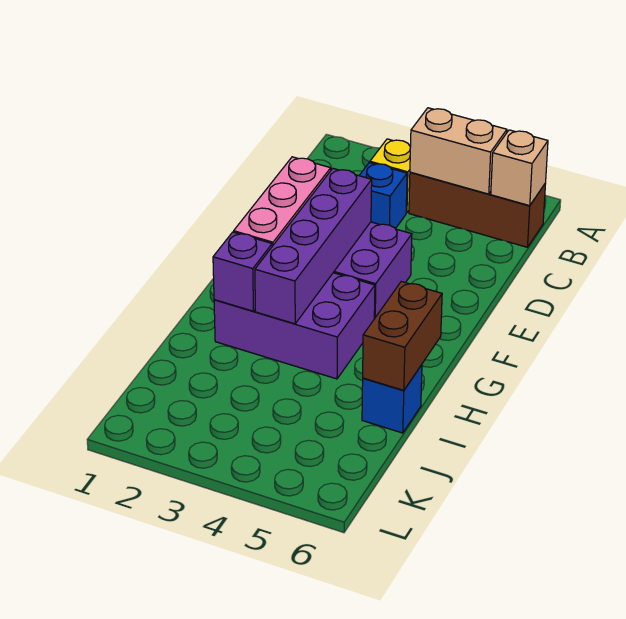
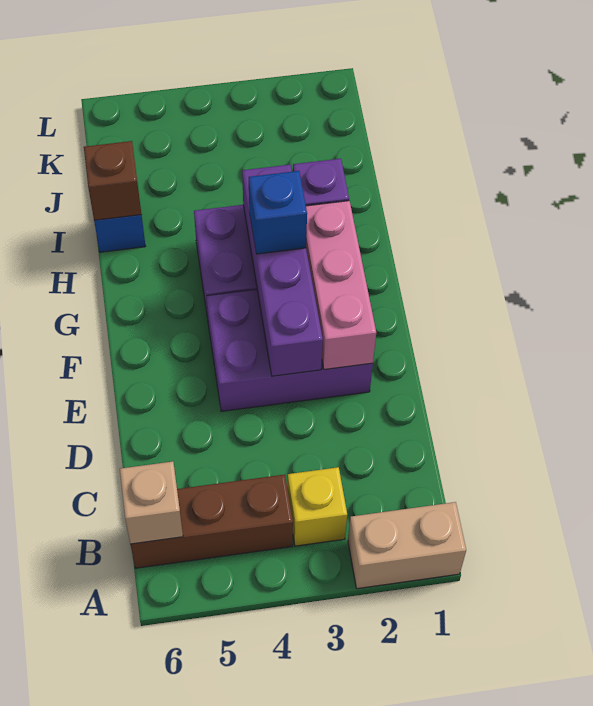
tan 1x2 brick [410,108,507,194] -> tan 1x2 brick moved to [348,502,466,589]
blue 1x1 brick [359,163,407,229] -> blue 1x1 brick moved to [249,171,307,254]
brown 1x2 brick [363,282,442,390] -> brown 1x1 brick [84,141,141,220]

